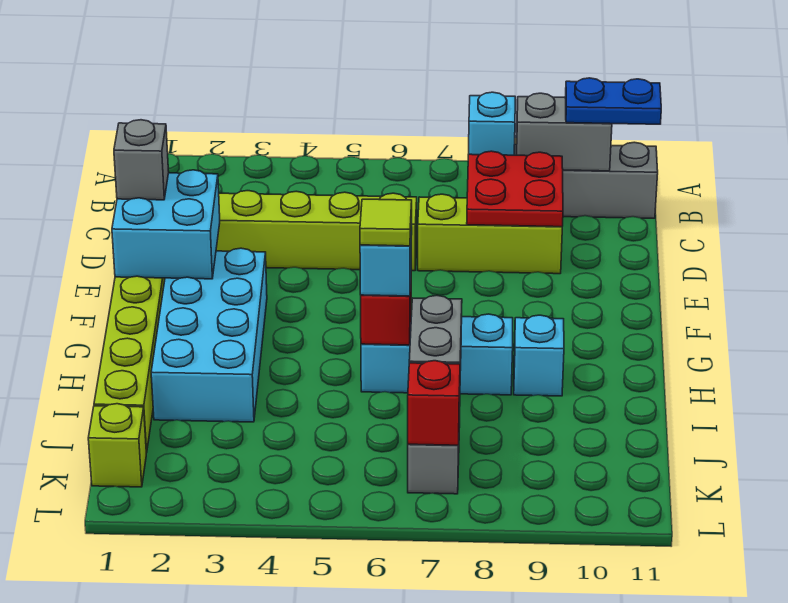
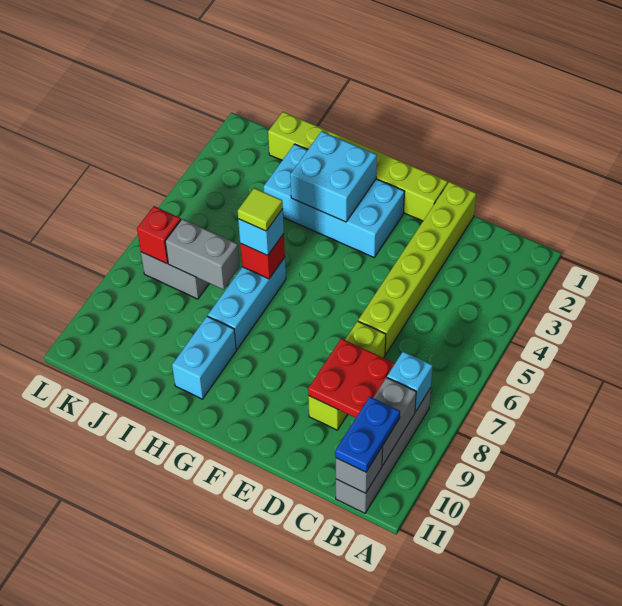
cyan 2x2 brick [112,170,220,279] -> cyan 2x2 brick moved to [290,131,377,222]
grey 1x1 brick [114,120,169,200] -> grey 1x1 brick moved to [336,446,383,493]
cyan 1x1 brick [514,315,564,396] -> cyan 1x2 brick [172,316,236,399]
lime 1x1 brick [88,404,146,487] -> none

